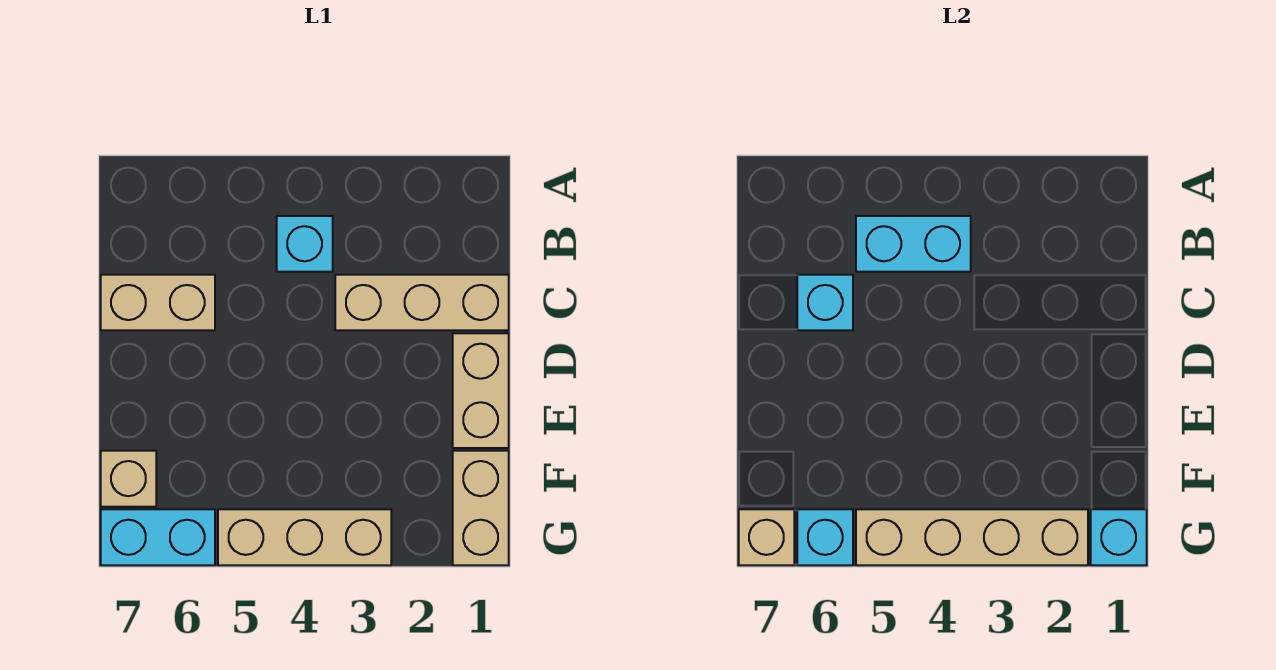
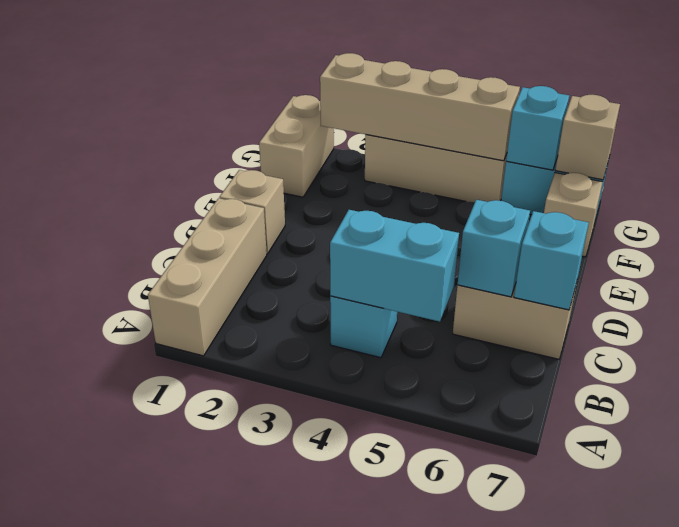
tan 1x3 brick [335,275,509,330] -> tan 1x3 brick turned to [148,198,267,356]
tan 1x2 brick [453,333,509,448] -> tan 1x1 brick [219,170,285,254]
cyan 1x1 brick [1091,509,1147,565] -> cyan 1x1 brick moved to [514,211,589,310]

